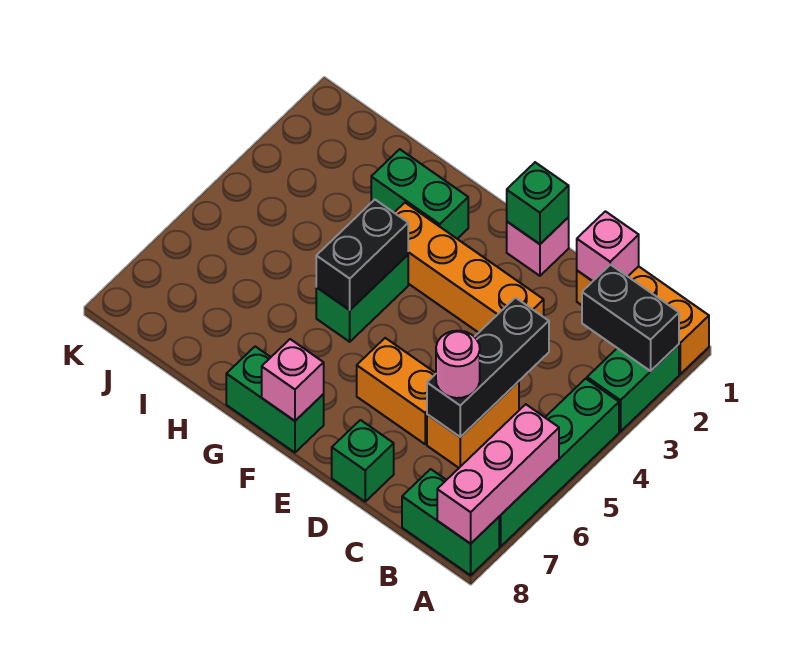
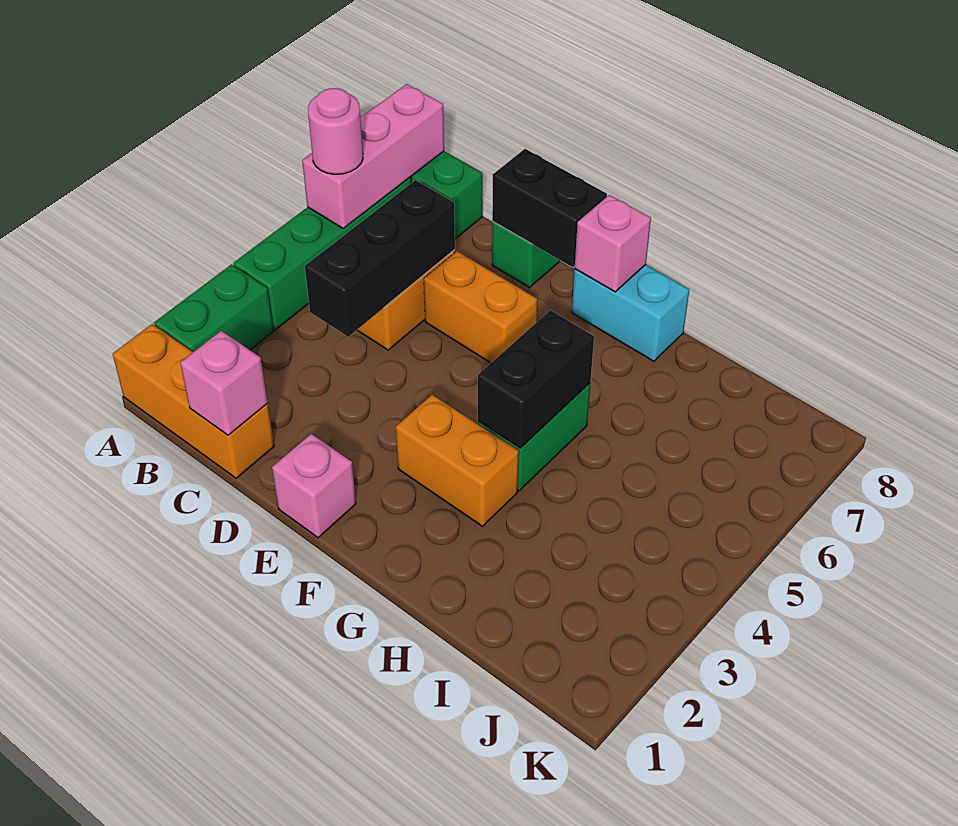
black 1x2 brick [582,264,679,371] -> black 1x2 brick moved to [492,149,607,267]
pink 1x1 round brick [436,331,480,398] -> pink 1x1 round brick moved to [308,88,363,174]
orange 1x4 brick [394,203,544,333] -> orange 1x2 brick [396,395,519,526]
green 1x1 brick [507,162,569,244] -> none
green 1x2 brick [226,347,324,453] -> cyan 1x2 brick [572,265,689,361]
green 1x2 brick [371,149,468,239] -> none

